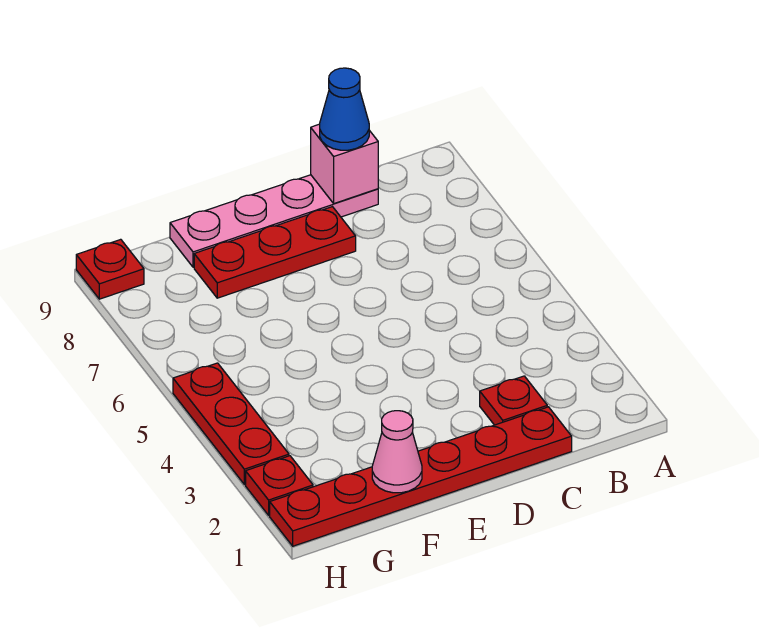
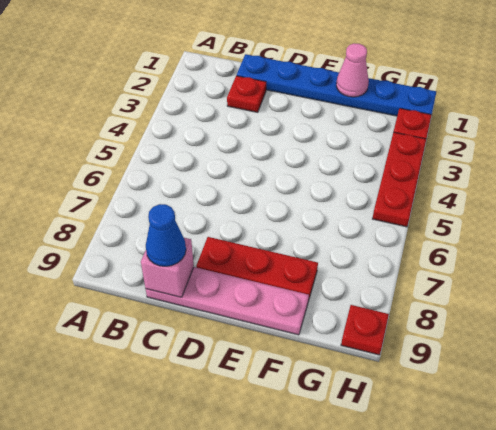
red 1x6 plate [270,407,572,546] -> blue 1x6 plate [237,54,436,116]

